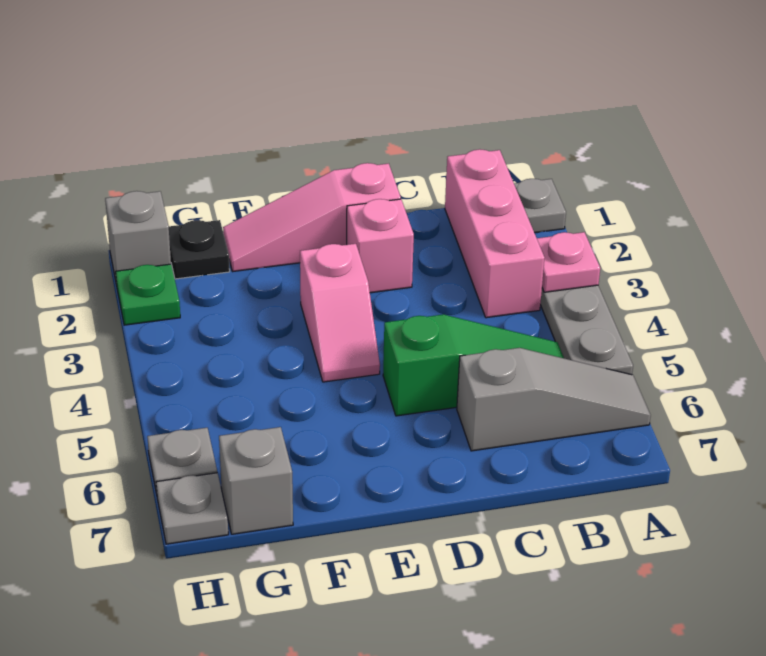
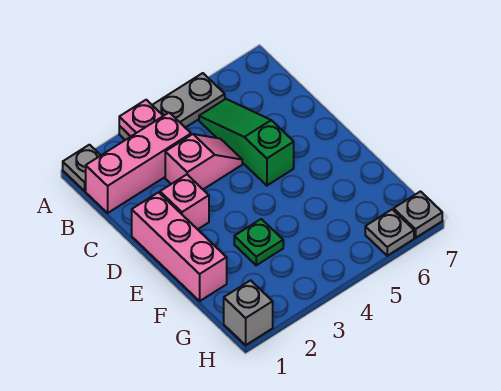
grey 1x3 slope [457,348,651,451] -> none
pink 1x3 slope [223,163,401,271] -> pink 1x3 brick [132,192,227,301]
pink 1x2 slope [300,244,380,382] -> pink 1x2 slope moved to [165,134,242,189]
black 1x1 plate [169,220,230,279] -> none
grey 1x1 brick [219,427,293,534] -> none
green 1x1 plate [116,264,180,325] -> green 1x1 plate moved to [234,219,283,265]

